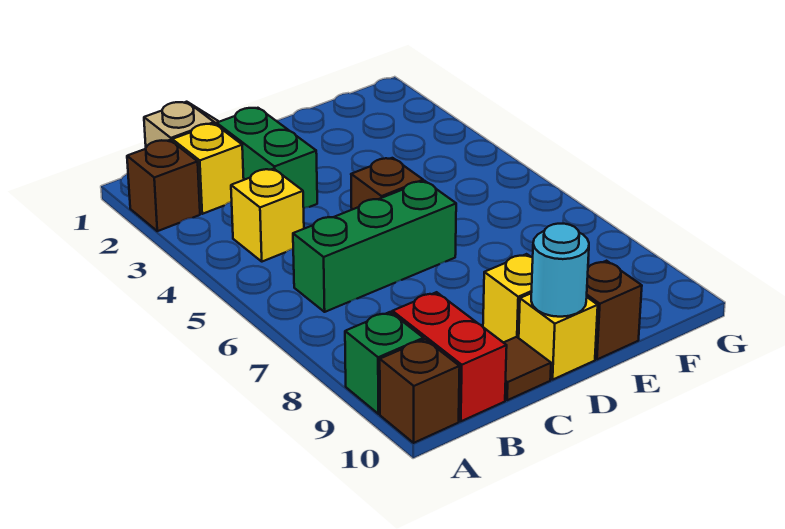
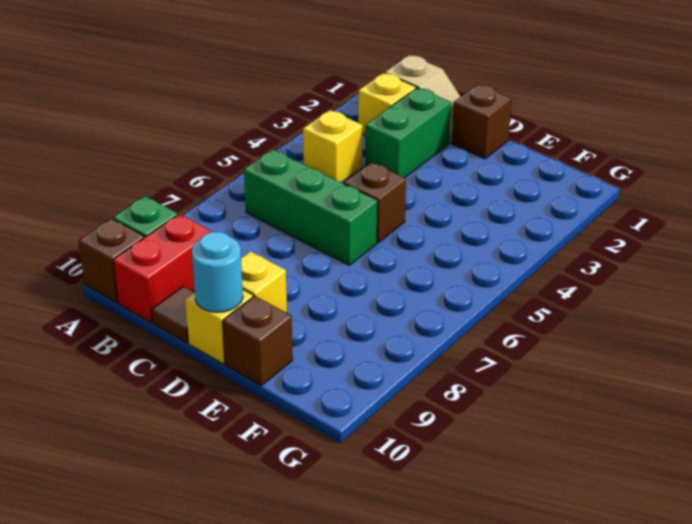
brown 1x1 brick [127,140,200,231] -> brown 1x1 brick moved to [452,84,512,159]

